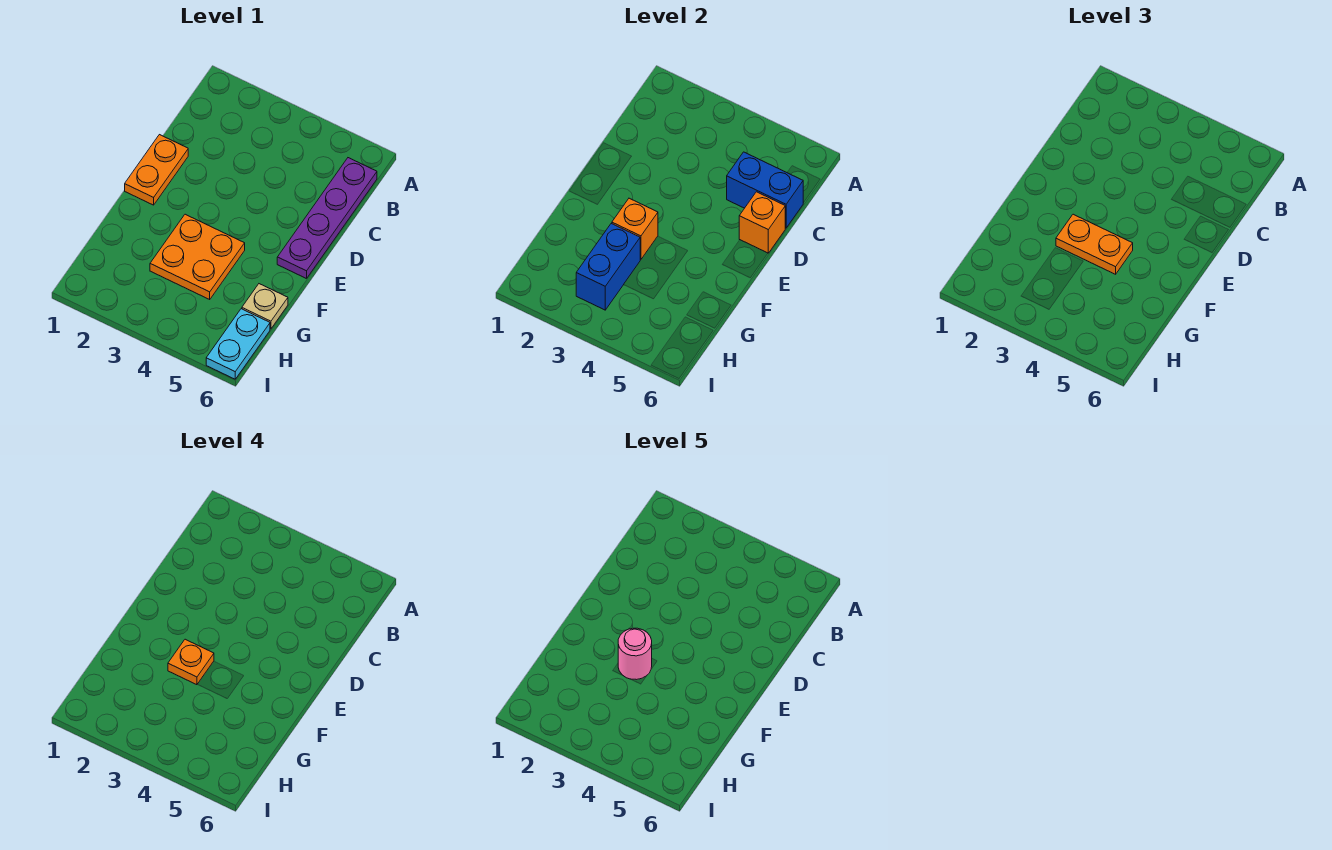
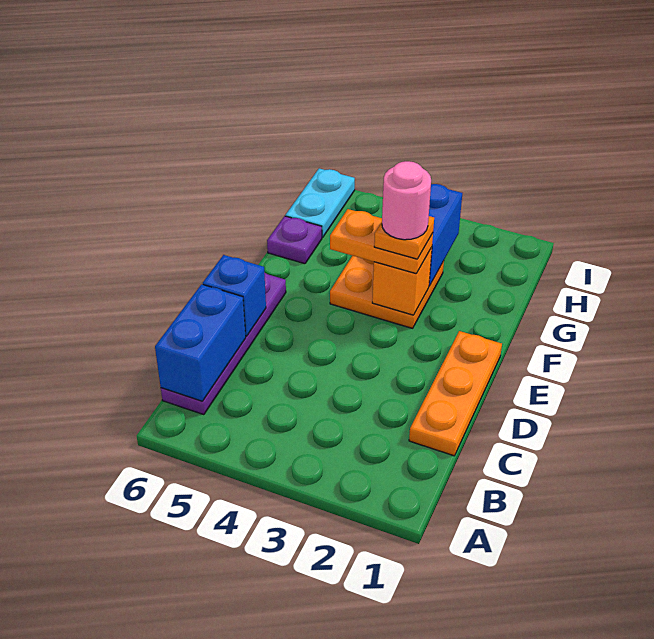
blue 1x2 brick [727,152,803,228] -> blue 1x2 brick turned to [155,284,246,401]
orange 1x2 plate [125,135,188,205] -> orange 1x3 plate [409,331,502,456]
orange 1x1 brick [739,192,785,253] -> blue 1x1 brick [203,255,266,336]
tan 1x1 plate [242,284,288,329] -> purple 1x1 plate [267,216,322,264]

